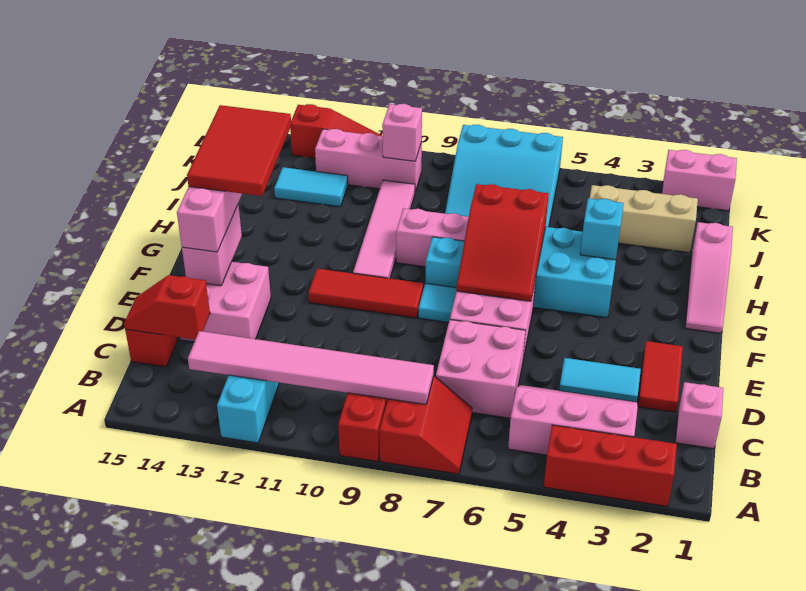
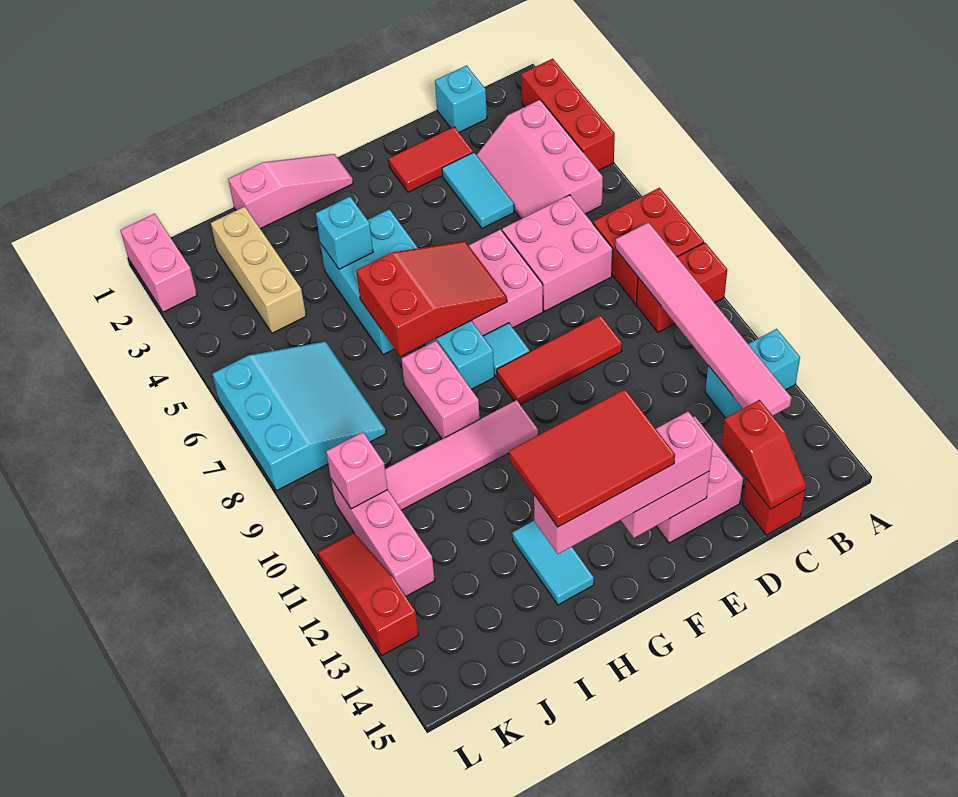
red 2x2 slope [379,376,472,474] -> red 2x2 brick [593,188,704,304]
pink 1x1 brick [675,382,723,449] -> cyan 1x1 brick [435,65,487,132]
red 1x3 tile [308,269,423,318] -> red 1x3 tile turned to [497,315,622,405]
cyan 1x2 tile [274,167,348,207] -> cyan 1x2 tile moved to [512,520,594,605]

